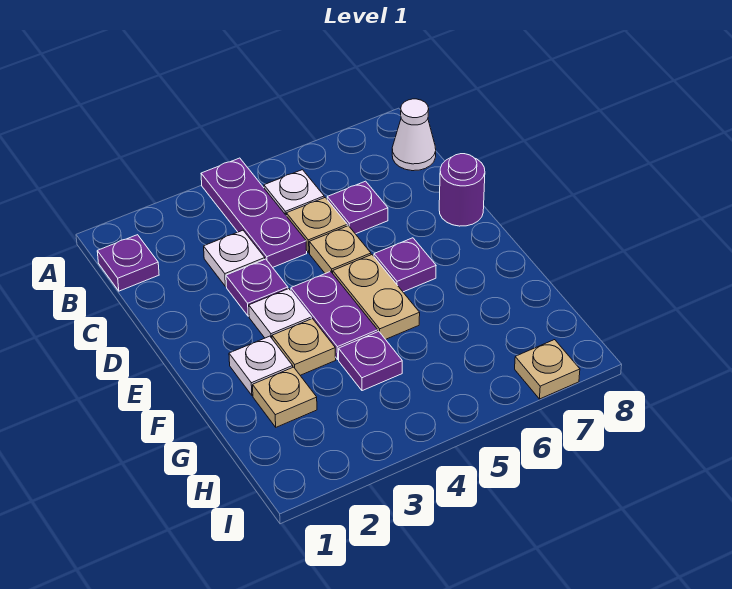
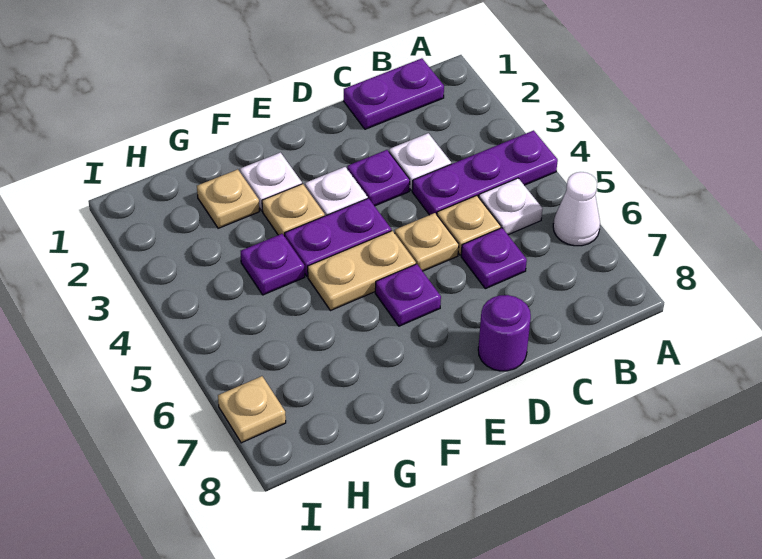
purple 1x1 plate [97,235,159,291] -> purple 1x2 plate [344,58,444,129]
white 1x1 cone [392,99,436,171] -> white 1x1 cone moved to [553,172,600,246]

